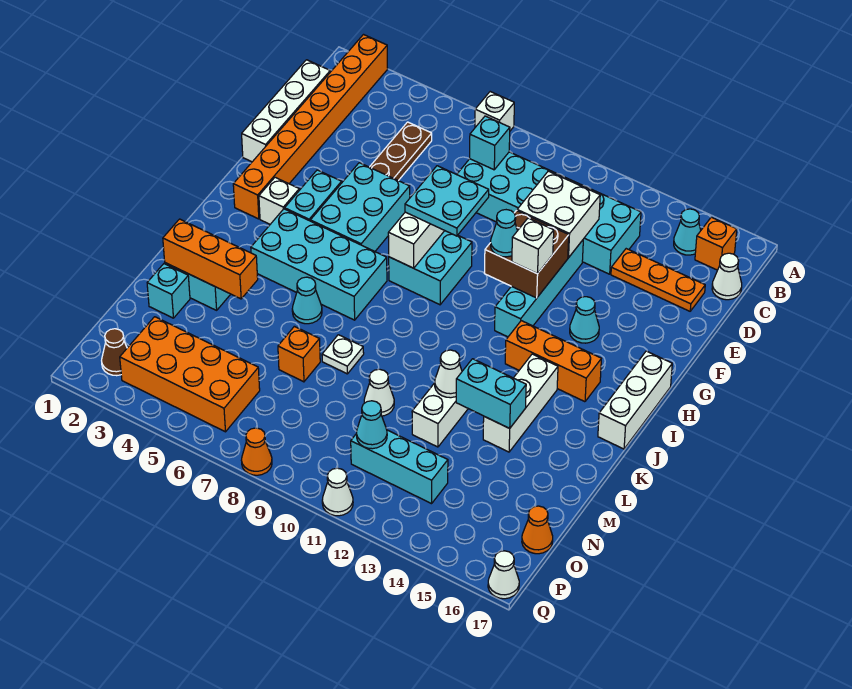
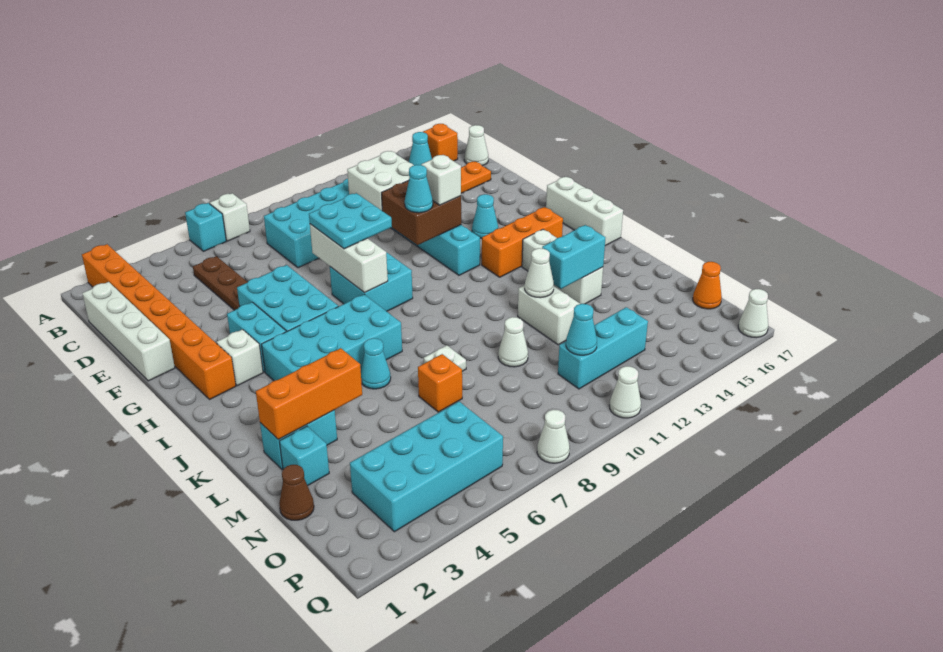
cyan 1x1 brick [470,116,510,170] -> cyan 1x1 brick moved to [185,203,226,251]
orange 2x4 brick [120,317,260,432] -> cyan 2x4 brick [350,402,503,532]
brown 1x1 cone [102,329,127,376] -> brown 1x1 cone moved to [279,465,314,520]
orange 1x1 cone [241,428,272,475] -> white 1x1 cone [537,410,570,463]

